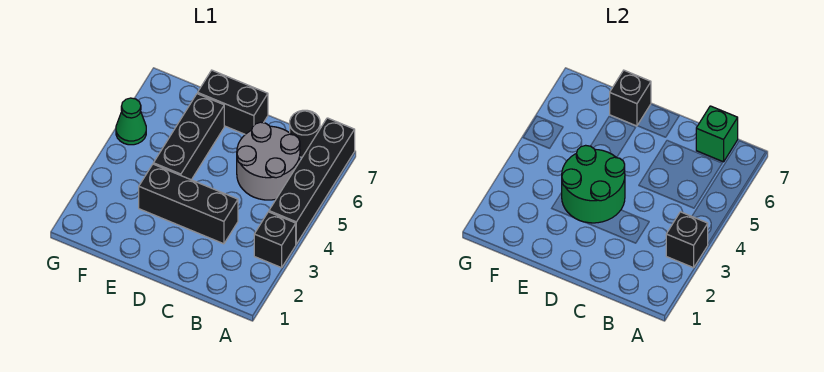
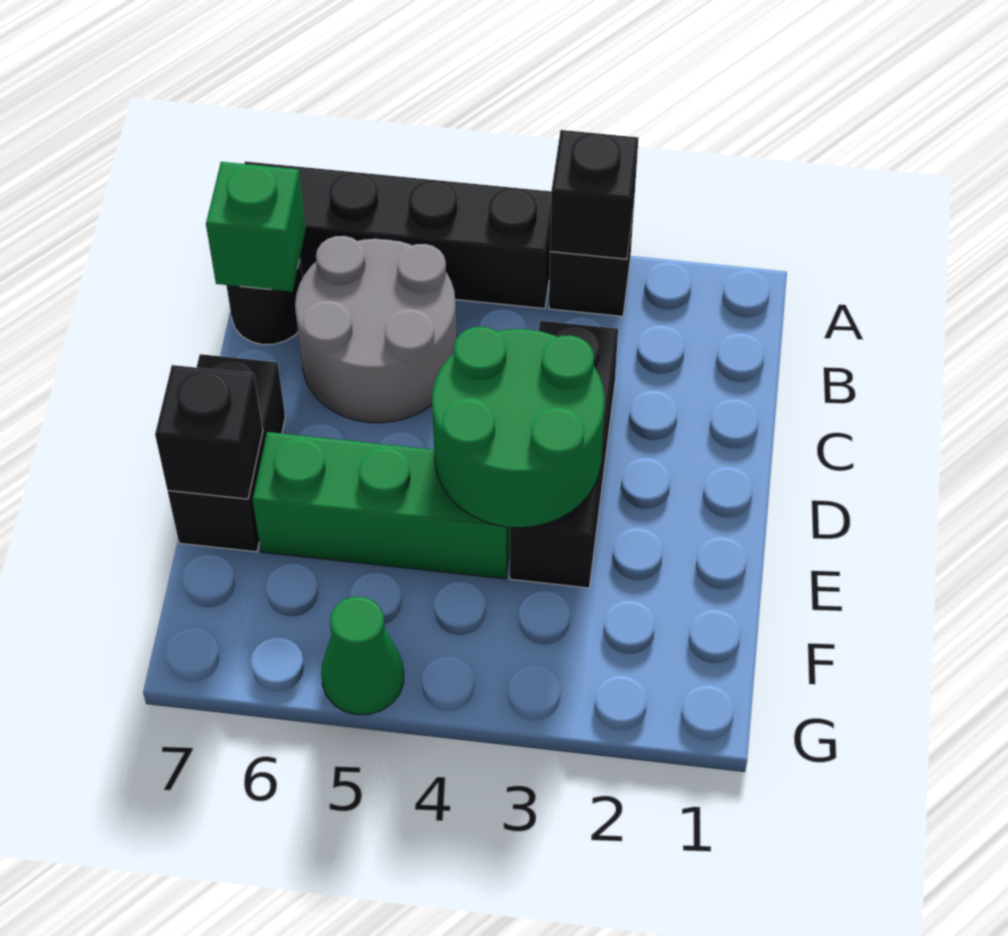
black 1x3 brick [153,94,224,180] -> green 1x3 brick [253,432,510,579]

